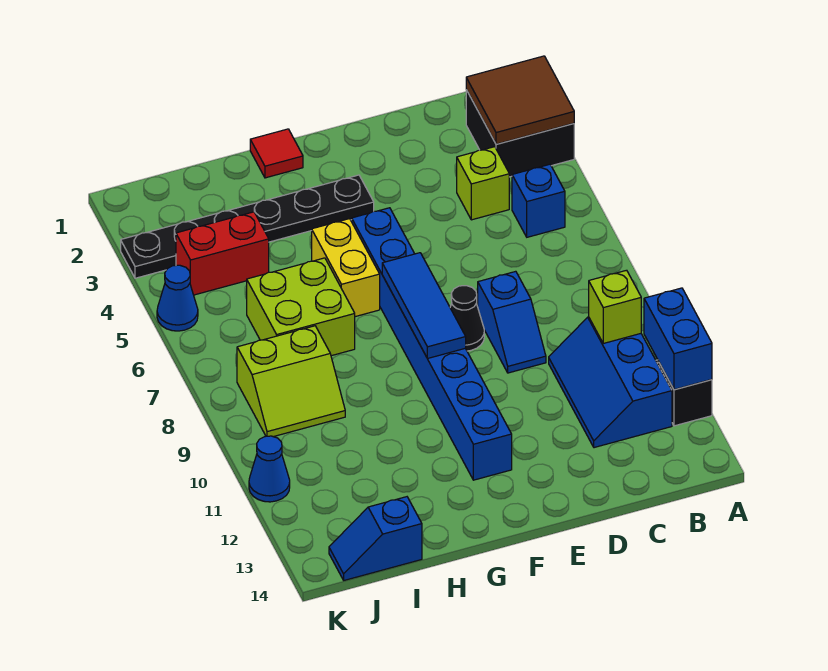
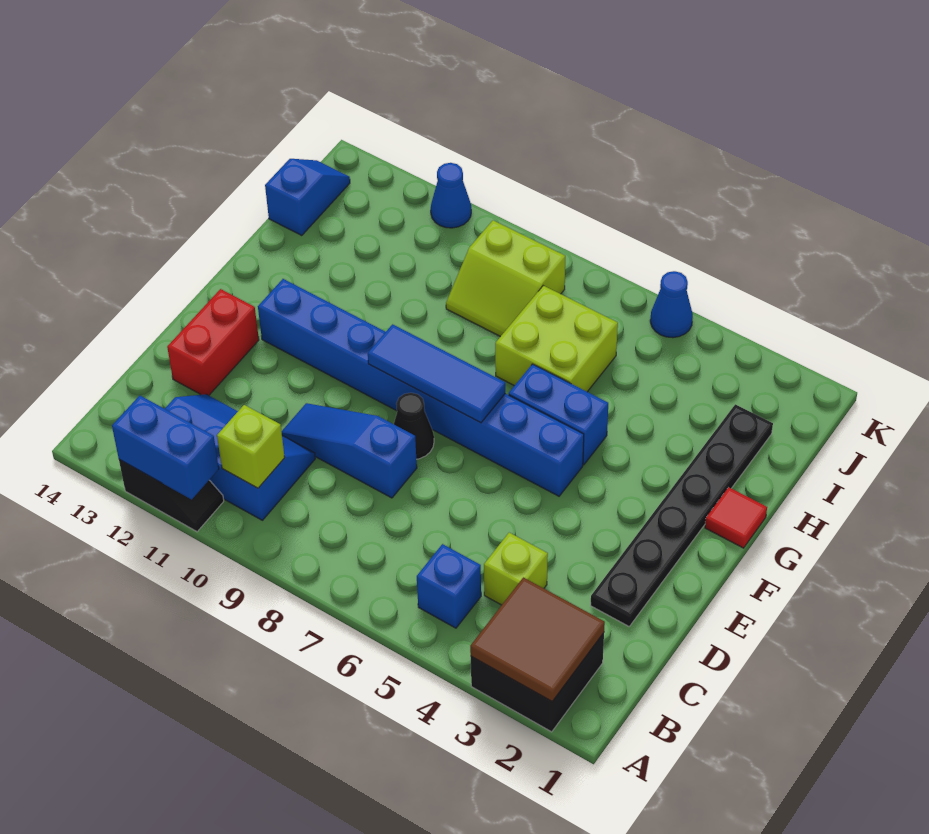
blue 1x2 slope [478,271,546,373] -> blue 1x3 slope [281,403,417,498]
black 1x6 plate [121,175,374,278] -> black 1x6 plate moved to [591,404,773,626]
yellow 1x2 brick [312,219,380,317] -> blue 1x2 brick [509,364,608,465]
red 1x2 brick [176,212,269,295] -> red 1x2 brick moved to [167,289,259,395]
lime 2x2 slope [237,326,345,437] -> lime 2x2 slope turned to [446,220,565,337]

